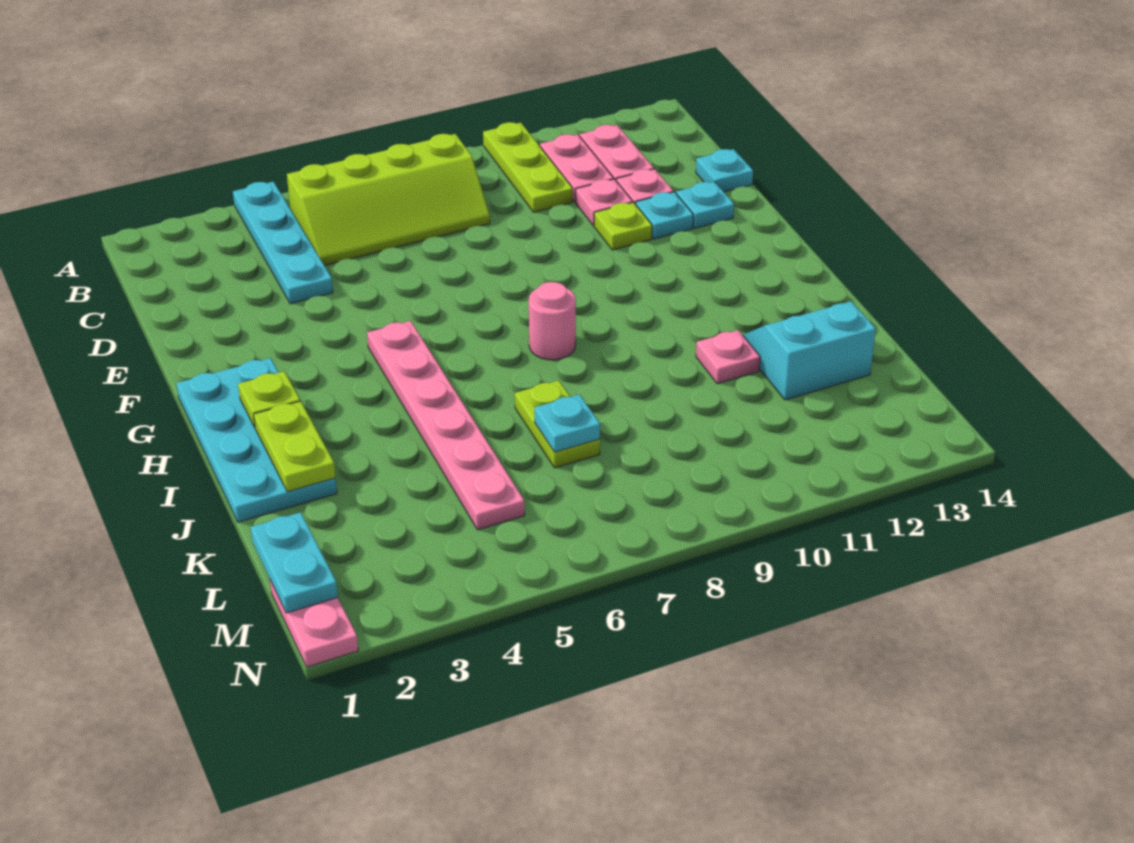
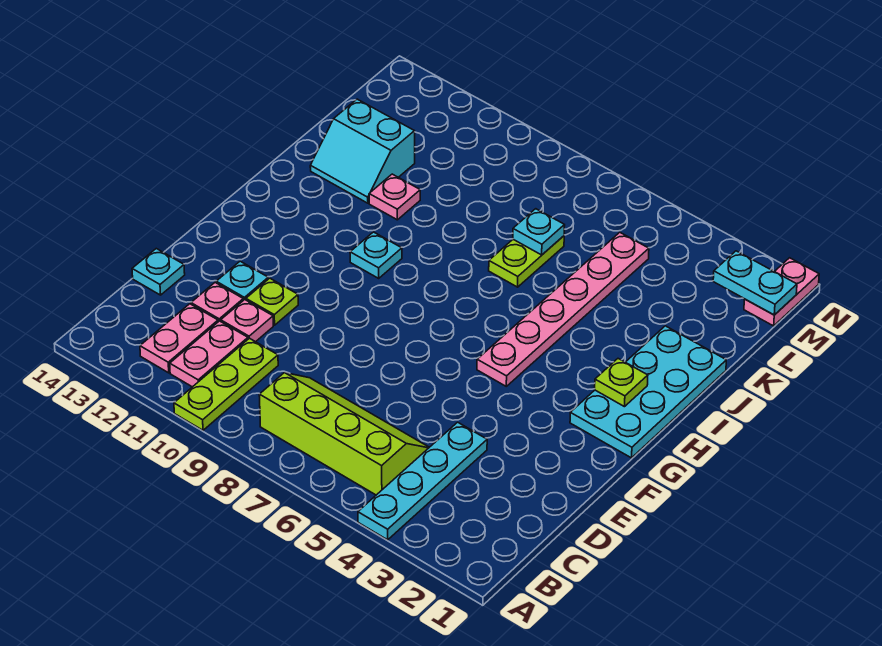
cyan 1x1 plate [676,182,734,228] -> cyan 1x1 plate moved to [350,232,402,278]
pink 1x1 round brick [529,282,576,360] -> none
lime 1x2 plate [254,401,336,492] -> none
cyan 1x2 plate [251,512,338,613] -> cyan 1x2 plate turned to [713,251,797,315]

